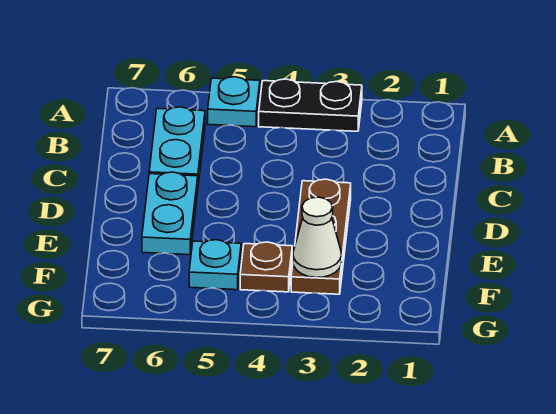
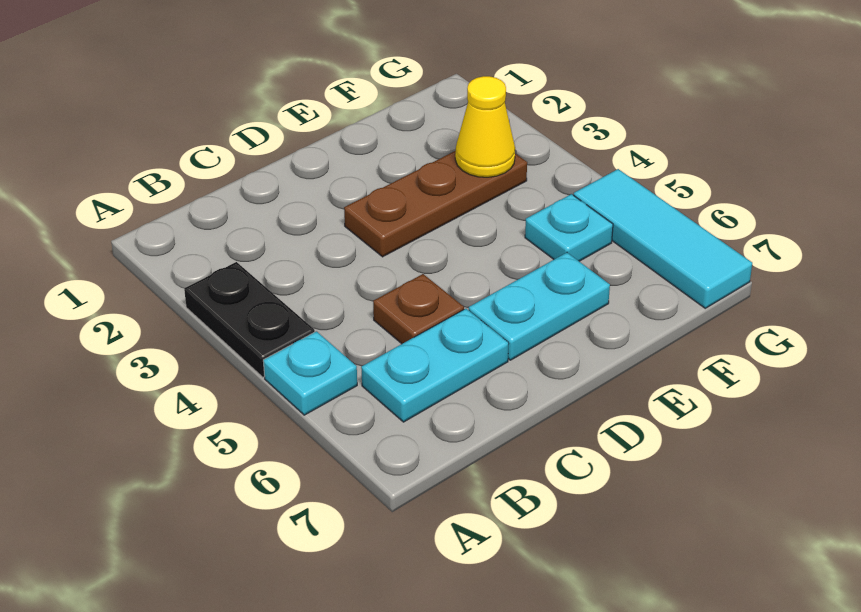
white 1x1 cone [293,197,342,278] -> yellow 1x1 cone [455,76,515,177]
brown 1x1 plate [240,242,292,292] -> brown 1x1 plate moved to [373,274,464,344]
none -> cyan 1x3 tile [574,169,752,308]

